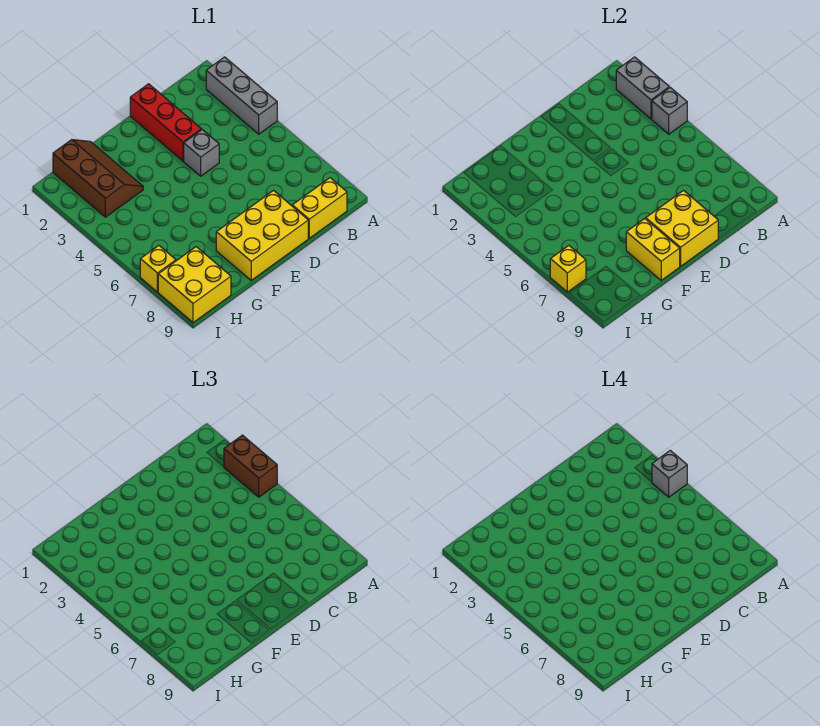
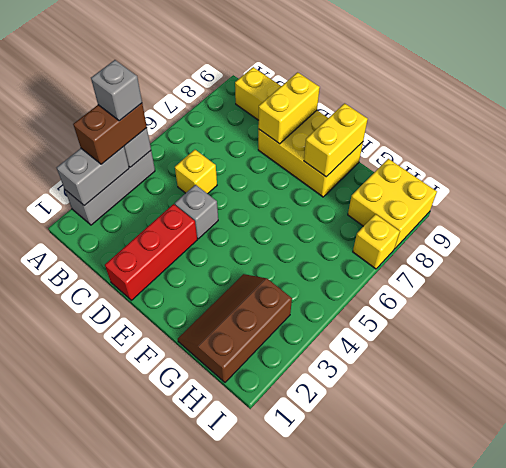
yellow 2x2 brick [646,191,718,267] -> yellow 1x2 brick [258,72,320,144]
yellow 1x1 brick [550,246,586,292] -> yellow 1x1 brick moved to [175,150,217,194]

